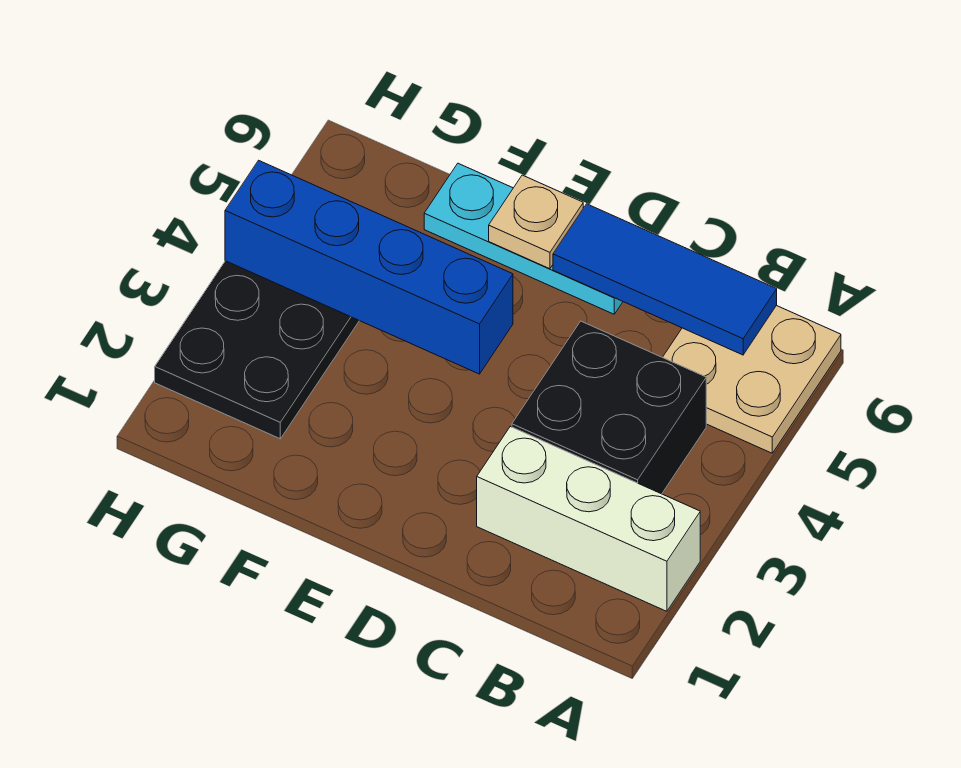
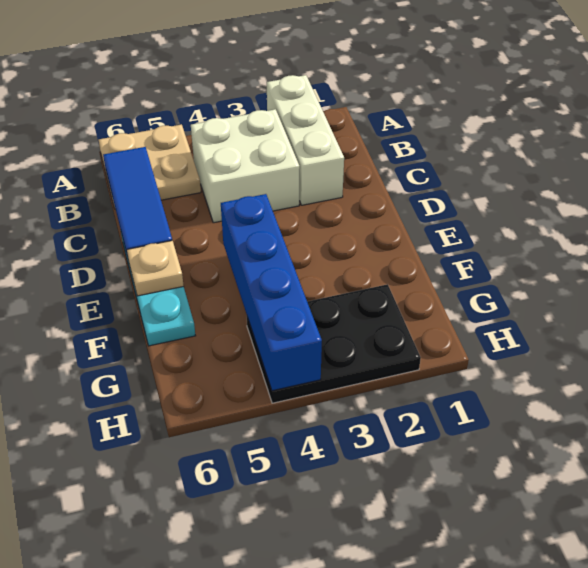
black 2x2 brick [512,321,706,494] -> white 2x2 brick [191,109,300,223]

